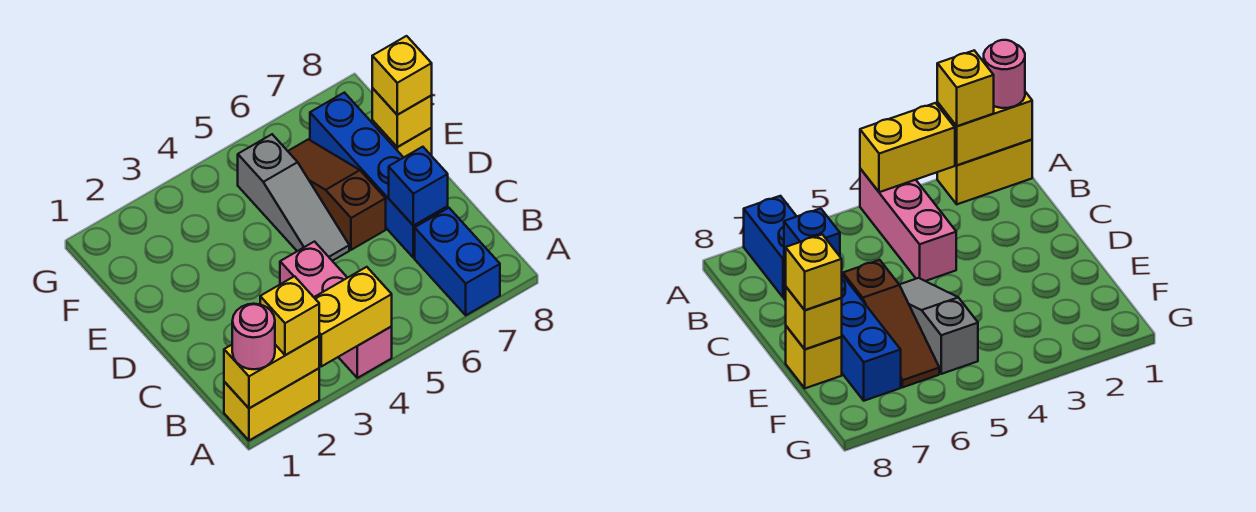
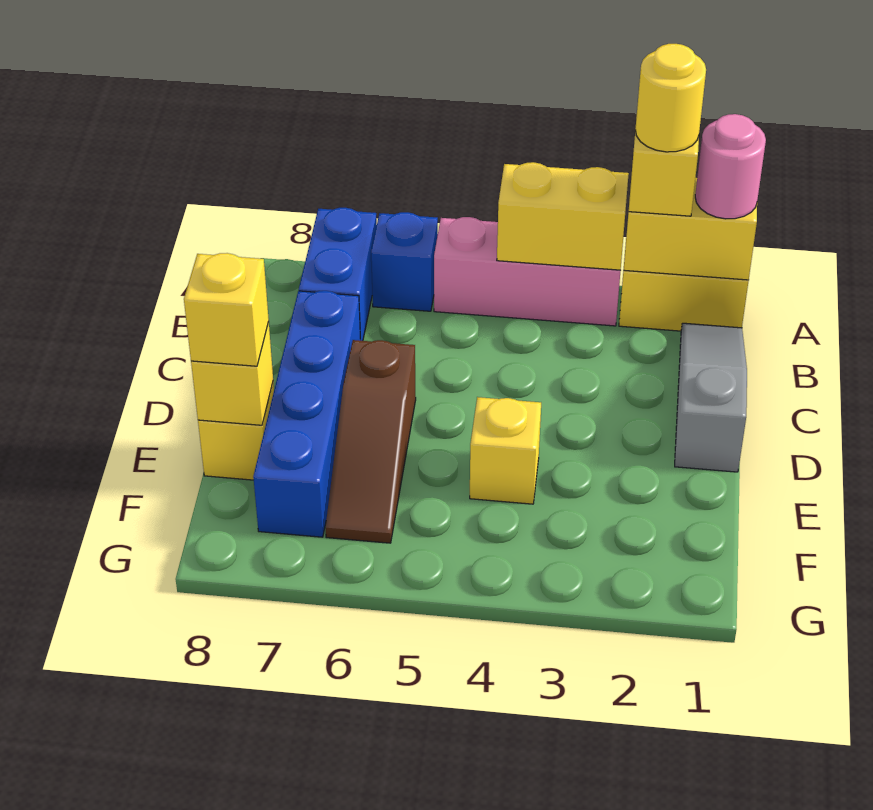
none -> yellow 1x1 round brick [635,44,706,152]
pink 1x3 brick [280,242,392,378] -> pink 1x3 brick turned to [434,217,621,326]
blue 1x1 brick [389,147,448,226] -> blue 1x1 brick moved to [371,212,438,311]
grey 1x3 slope [238,134,349,261] -> grey 1x3 slope moved to [675,323,747,472]
none -> yellow 1x1 brick [470,397,541,504]

